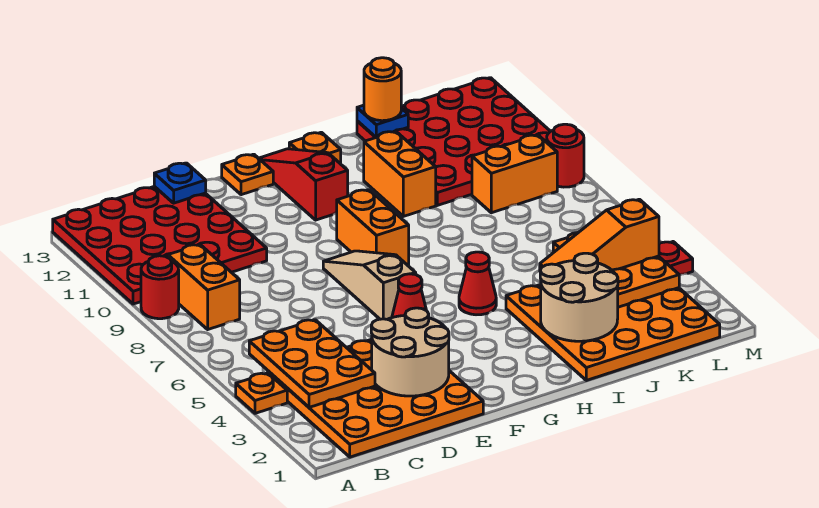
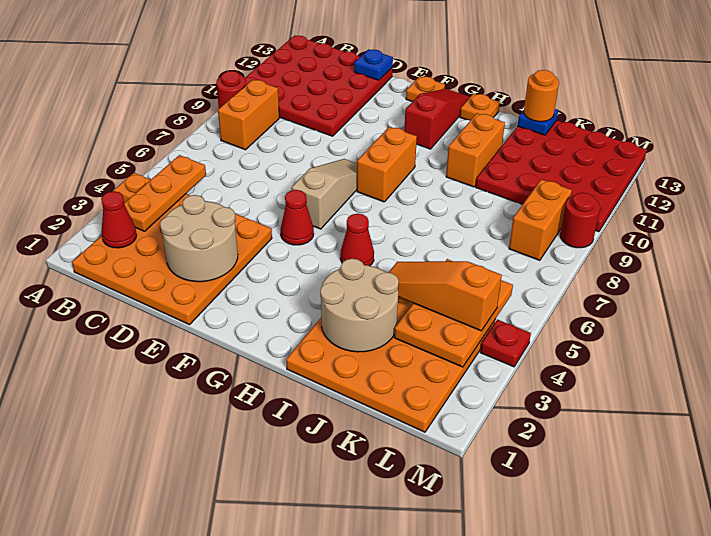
none -> red 1x1 cone [101,191,137,248]
orange 2x3 plate [249,320,375,407] -> orange 1x3 plate [124,155,206,231]
orange 1x2 brick [472,135,557,213] -> orange 1x2 brick turned to [509,179,572,260]

